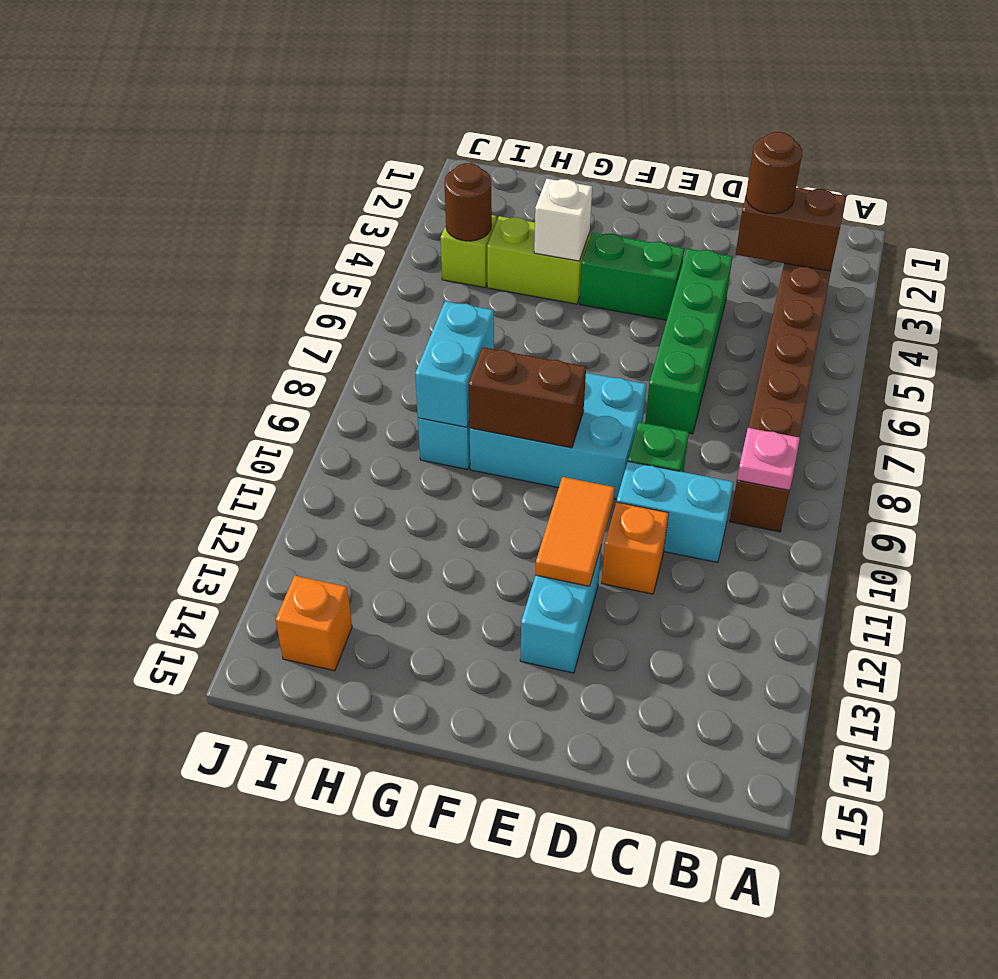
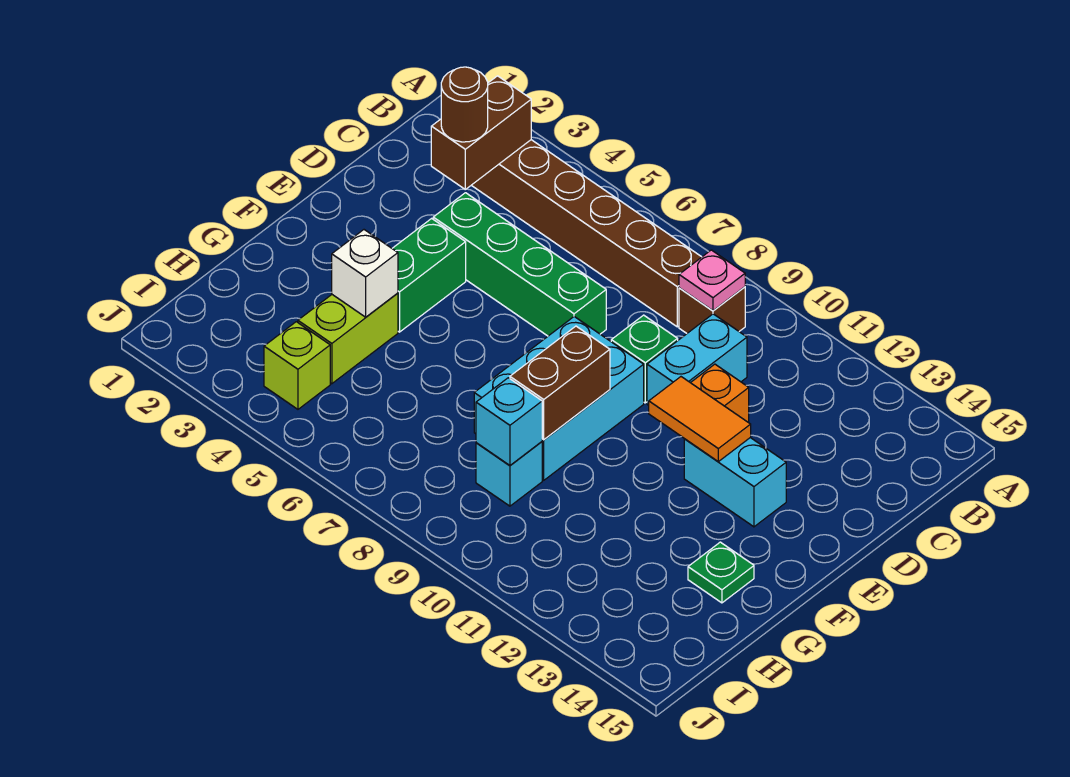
none -> green 1x1 plate [688,542,754,603]
cyan 1x2 brick [415,301,494,427] -> cyan 1x1 brick [476,378,542,466]
brown 1x1 round brick [445,163,492,241] -> none
orange 1x1 brick [276,576,352,671] -> none

